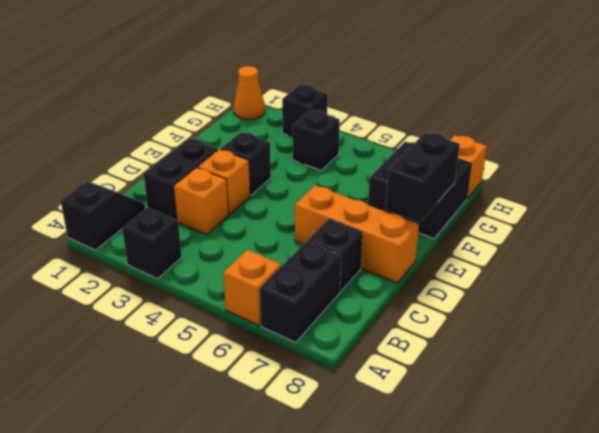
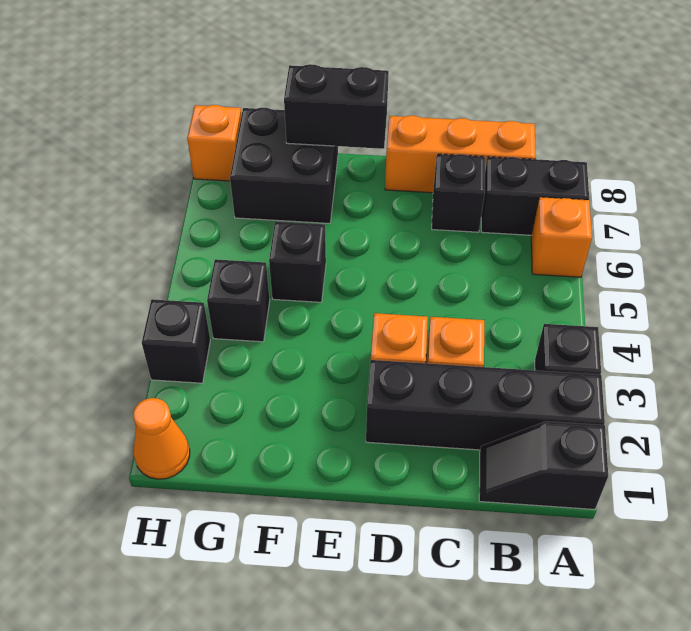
black 1x2 brick [144,138,218,220] -> black 1x4 brick [366,360,605,450]
orange 1x3 brick [295,185,419,283] -> orange 1x3 brick turned to [385,116,536,193]
black 1x1 brick [221,132,271,195] -> black 1x1 brick moved to [269,221,326,302]

